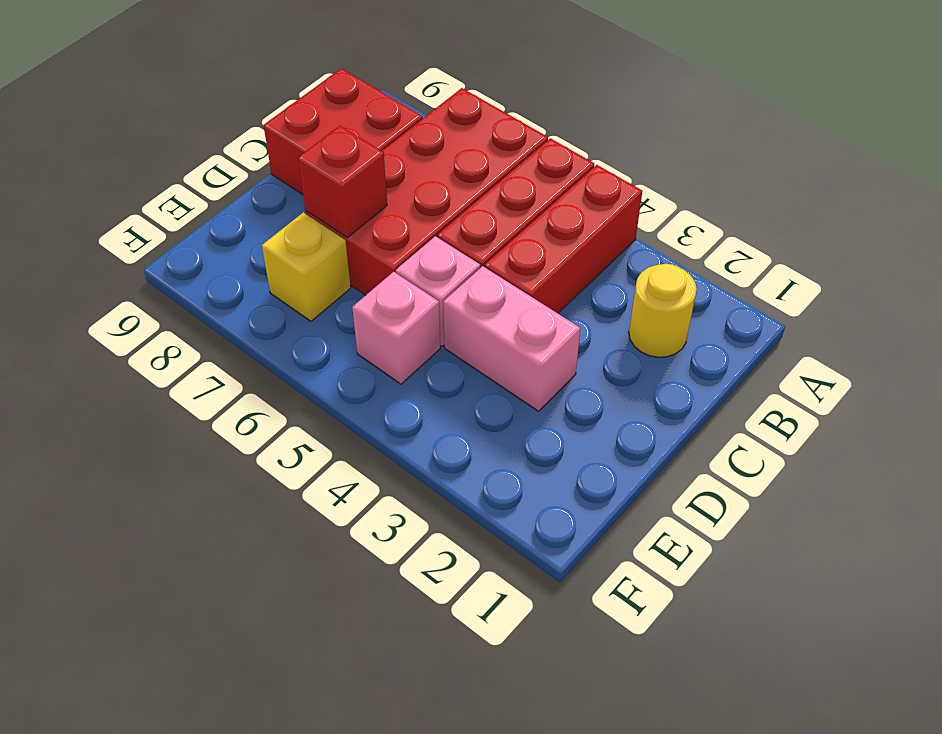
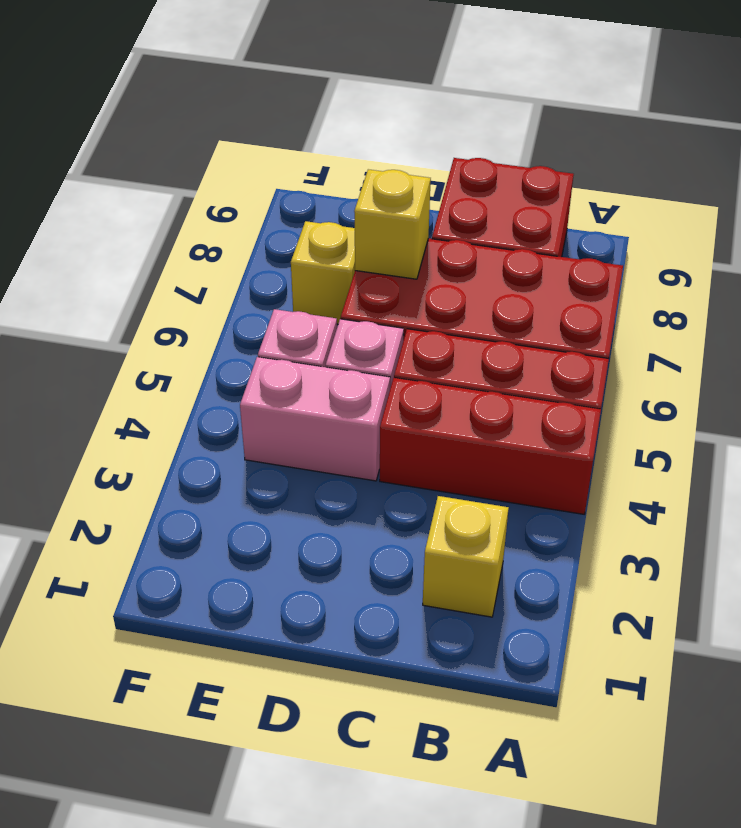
yellow 1x1 round brick [629,264,697,357] -> yellow 1x1 brick [423,496,509,617]
pink 1x2 brick [443,266,580,411] -> pink 1x2 brick turned to [240,357,390,481]
red 1x1 brick [298,126,387,238] -> yellow 1x1 brick [354,169,431,279]

